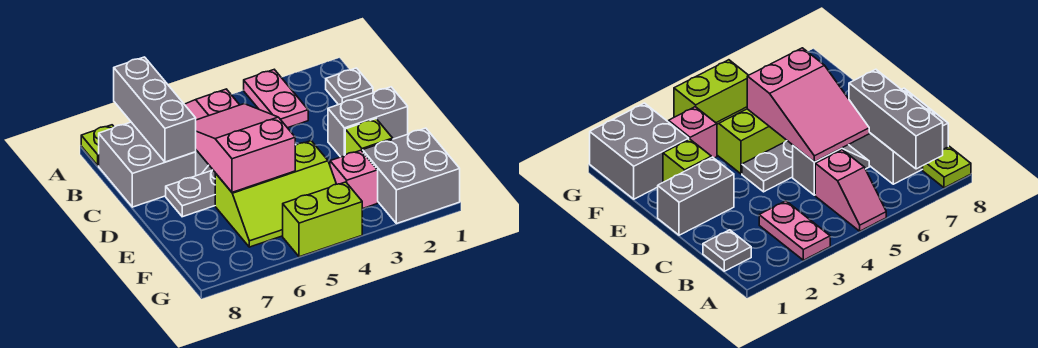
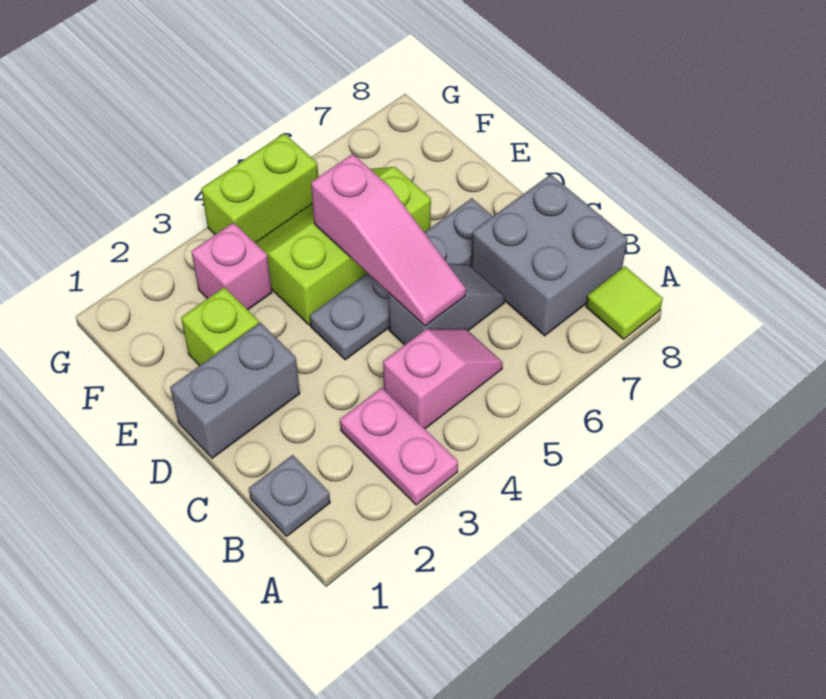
pink 1x2 slope [184,89,239,120] -> pink 1x2 slope turned to [383,329,503,429]
grey 1x3 brick [114,57,196,162] -> none
lime 1x1 plate [81,125,114,166] -> lime 1x1 tile [586,266,663,339]
pink 2x3 slope [196,104,295,192] -> pink 1x3 slope [311,154,466,326]
grey 2x2 brick [363,128,460,224] -> none

